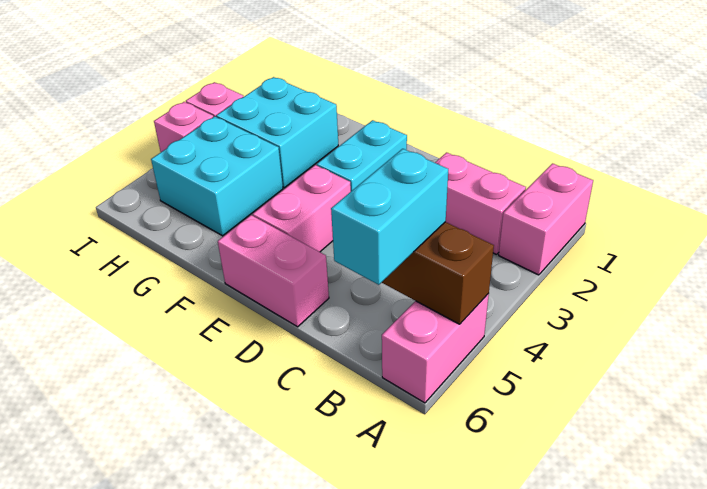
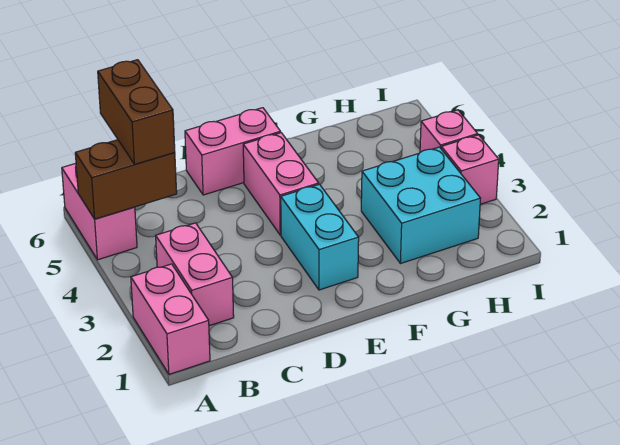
pink 1x2 brick [435,153,526,255] -> pink 1x2 brick turned to [156,223,234,326]
cyan 1x2 brick [331,149,448,285] -> brown 1x2 brick [98,60,175,164]
cyan 2x2 brick [151,116,283,236] -> none

